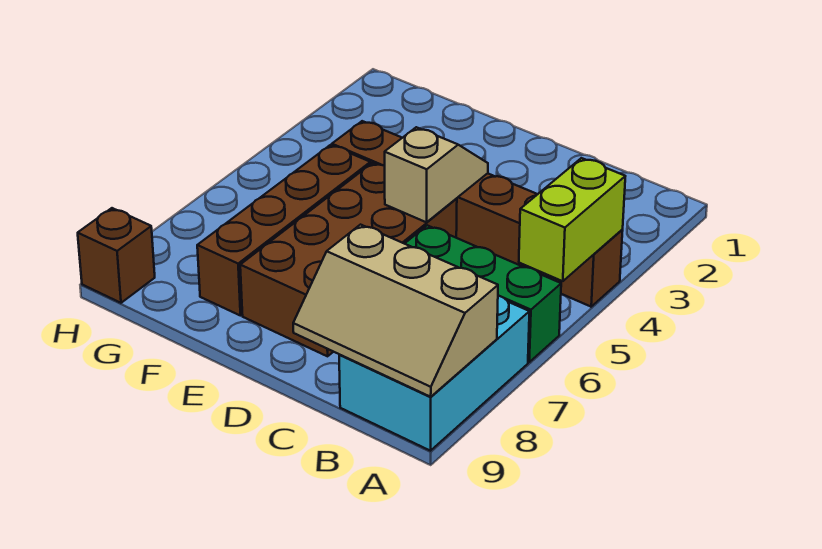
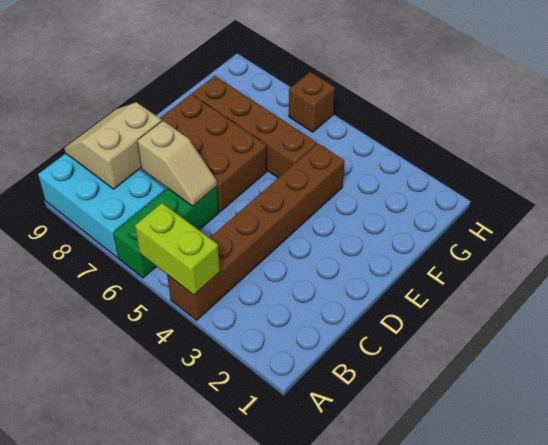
tan 2x3 slope [293,225,498,397] -> tan 2x2 slope [64,102,162,189]
tan 1x2 slope [385,127,488,222] -> tan 1x2 slope moved to [137,121,217,206]
brown 2x4 brick [240,163,457,356] -> brown 2x3 brick [160,94,267,211]
brown 1x1 brick [78,208,155,303] -> brown 1x1 brick moved to [289,72,335,132]

